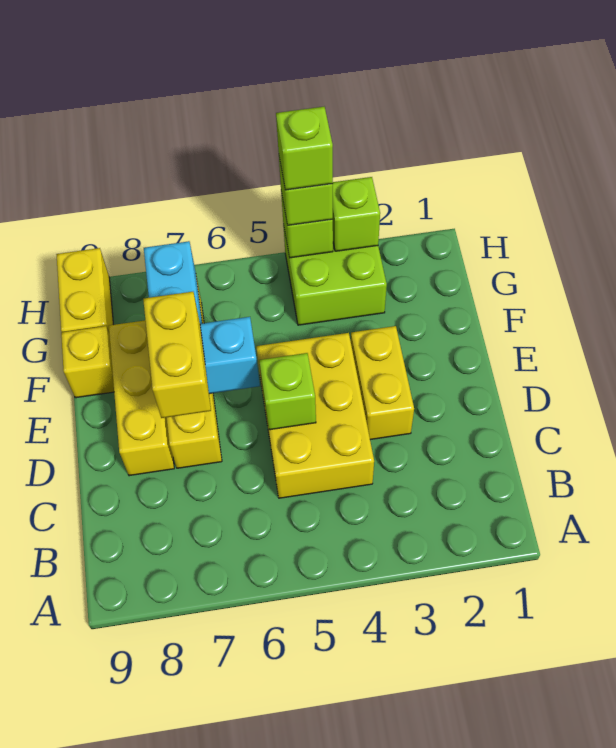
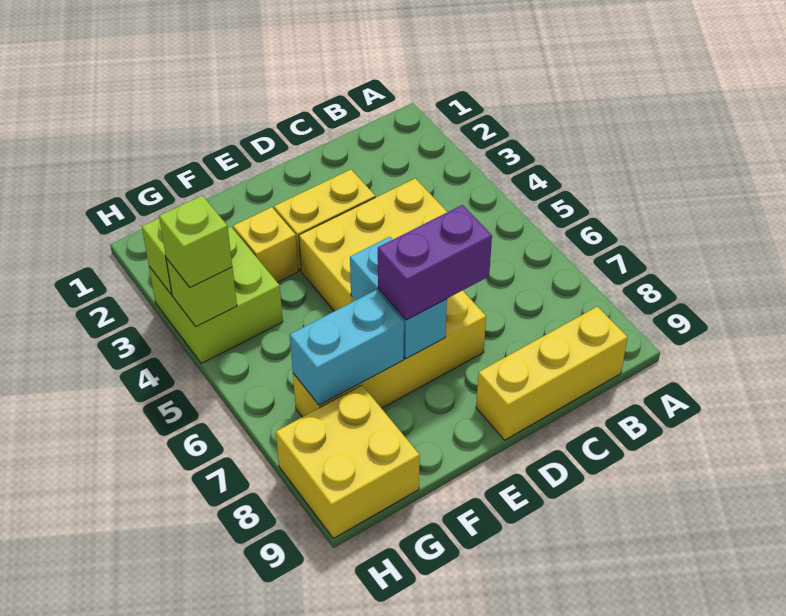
lime 1x1 brick [259,353,316,430] -> none
yellow 1x2 brick [143,292,211,418] -> purple 1x2 brick [378,205,492,320]
yellow 1x3 brick [109,320,174,476] -> yellow 1x3 brick moved to [476,307,628,440]
yellow 1x1 brick [61,326,114,398] -> yellow 1x1 brick moved to [233,207,298,282]
yellow 1x2 brick [56,248,113,332] -> yellow 2x2 brick [276,385,420,538]
lime 1x1 brick [276,107,333,190] -> none

